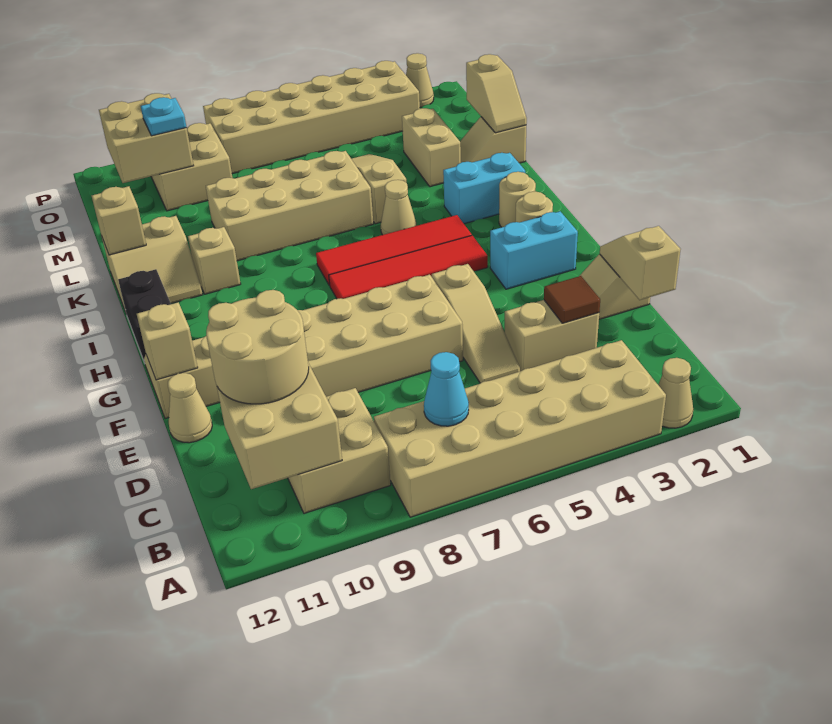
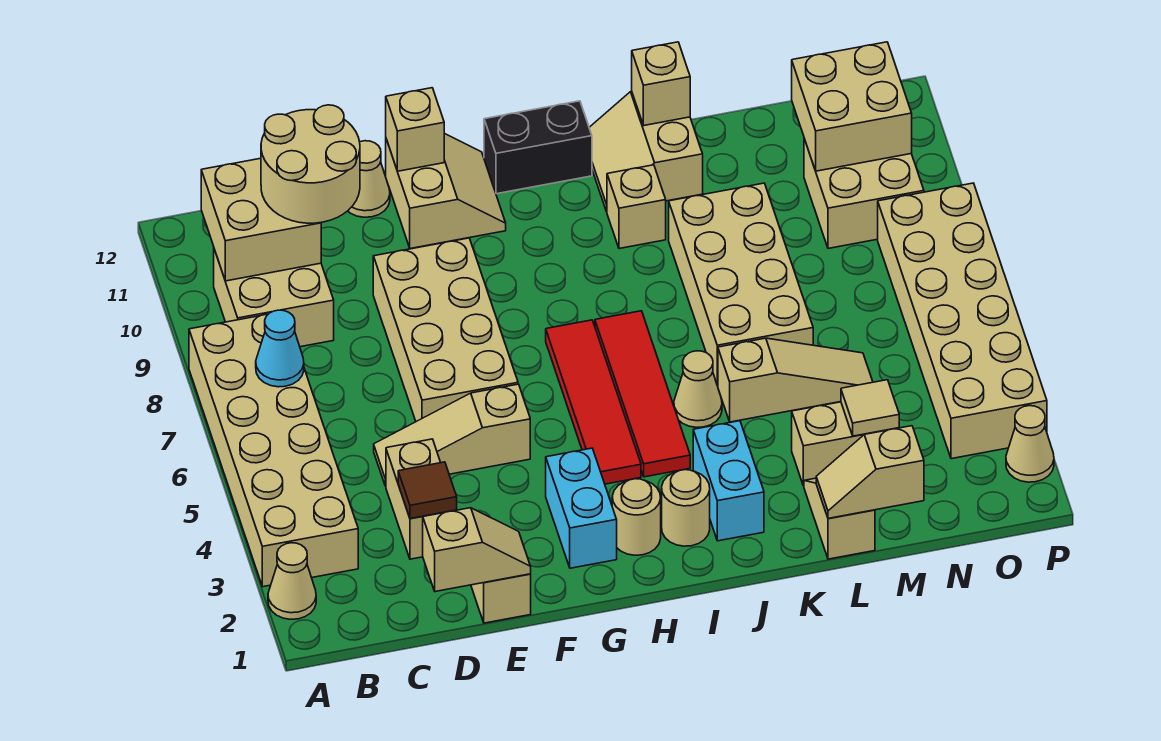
none -> tan 1x1 tile [841,380,899,436]
cyan 1x1 plate [141,97,187,136] -> none

